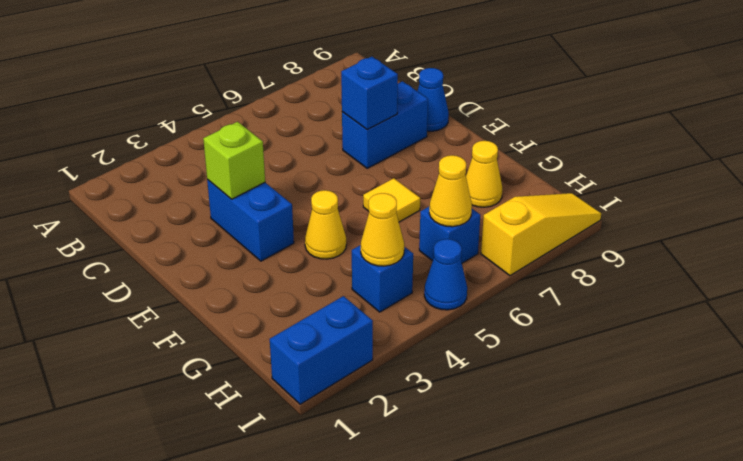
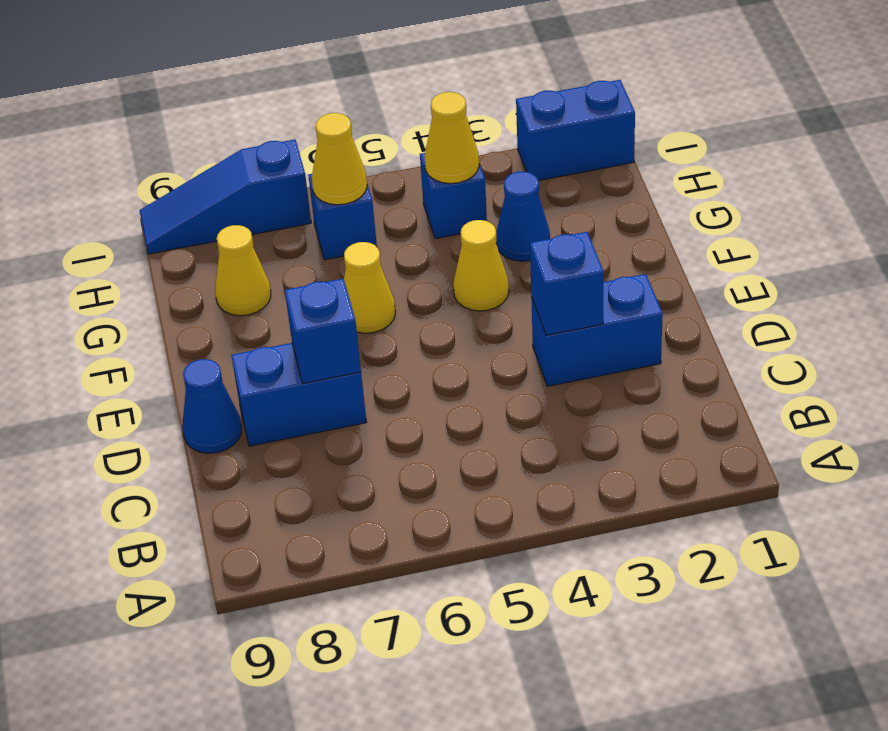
blue 1x2 brick [207,180,294,261] -> blue 1x2 brick turned to [531,274,663,386]
lime 1x1 brick [203,122,265,199] -> blue 1x1 brick [530,232,603,335]
yellow 1x1 tile [363,178,420,222] -> yellow 1x1 cone [344,242,395,333]
blue 1x1 cone [424,239,467,310] -> blue 1x1 cone moved to [496,171,550,261]
yellow 1x3 slope [481,193,601,276] -> blue 1x3 slope [140,139,311,254]

